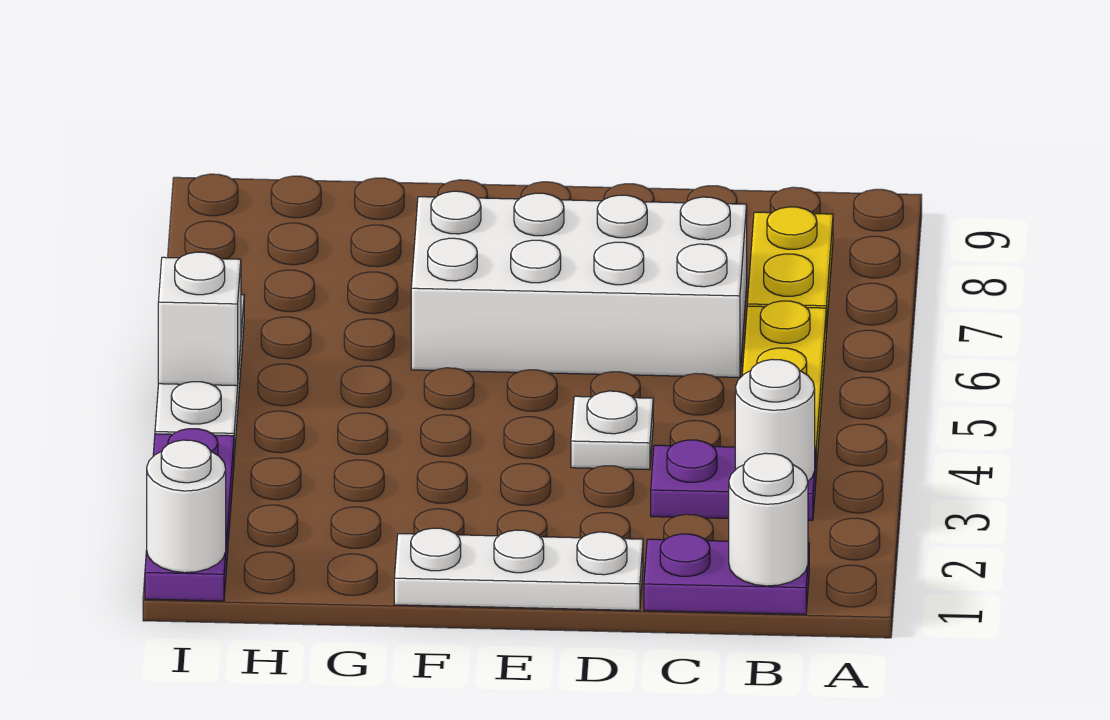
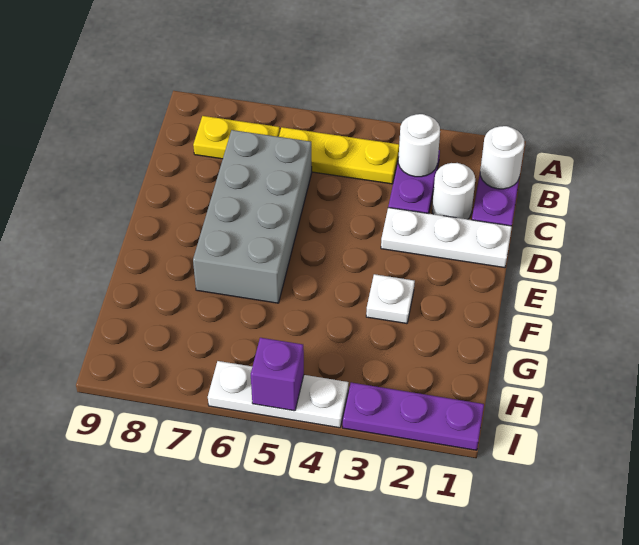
white 2x4 brick [411,191,747,377] -> grey 2x4 brick [193,130,312,303]
white 1x3 plate [394,528,643,611] -> white 1x3 plate turned to [381,208,512,268]
white 1x1 plate [571,391,653,470] -> white 1x1 plate moved to [366,274,415,324]
white 1x1 round brick [147,440,226,573] -> white 1x1 round brick moved to [432,163,475,219]
white 1x1 brick [158,252,241,386] -> purple 1x1 brick [251,338,304,411]

